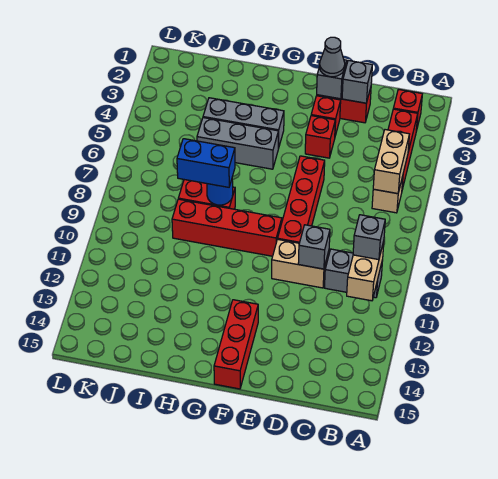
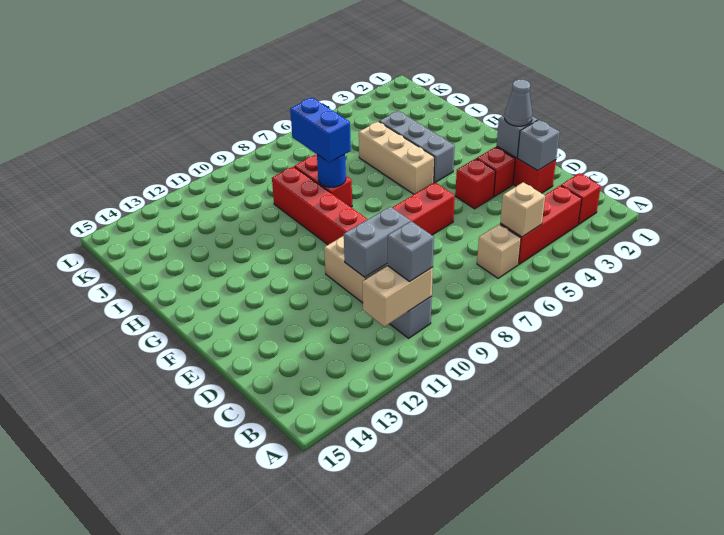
tan 1x2 brick [373,130,409,194] -> tan 1x1 brick [500,182,545,237]
grey 1x1 brick [298,225,330,269] -> grey 1x2 brick [344,207,411,277]
red 1x3 brick [214,300,258,389] -> none
grey 1x3 brick [197,118,278,169] -> tan 1x3 brick [359,122,435,194]

